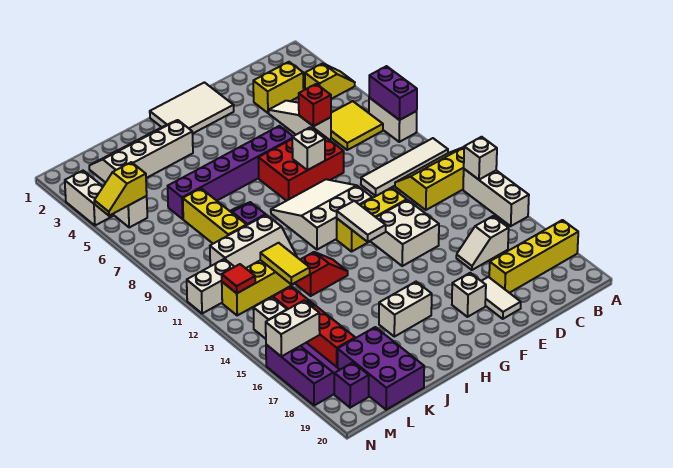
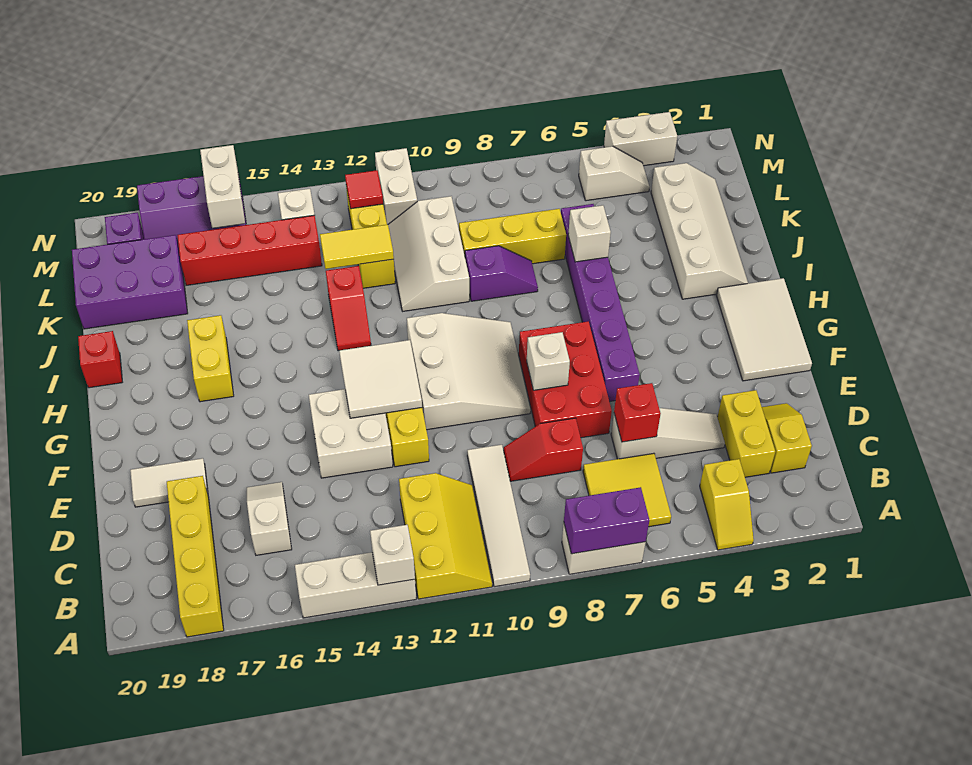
none -> red 1x2 slope [504,418,583,481]
white 1x1 brick [452,273,486,317] -> white 1x1 brick moved to [568,205,611,262]
white 1x2 tile [337,201,386,242] -> white 2x2 tile [339,340,422,418]
white 1x2 brick [379,282,432,337] -> yellow 1x2 brick [187,315,234,402]
none -> red 1x1 brick [78,331,122,388]
yellow 1x2 slope [94,162,147,216] -> yellow 1x2 slope moved to [762,403,812,473]

